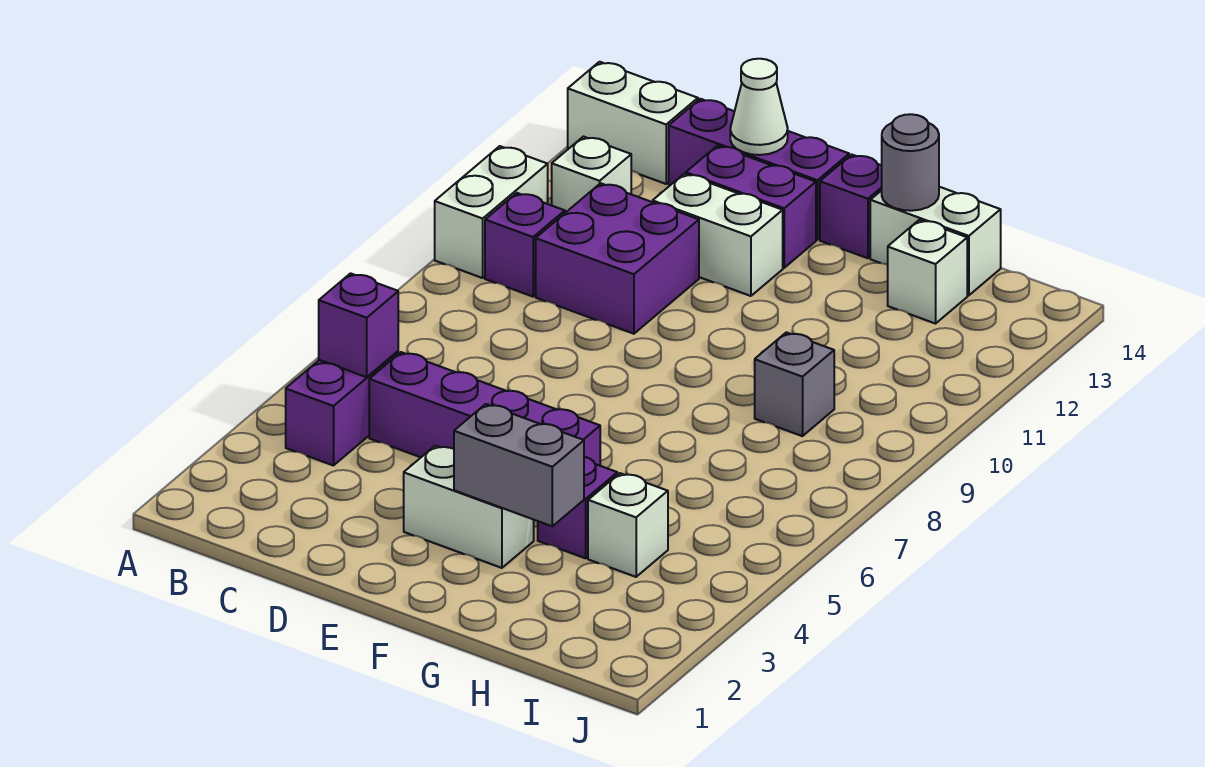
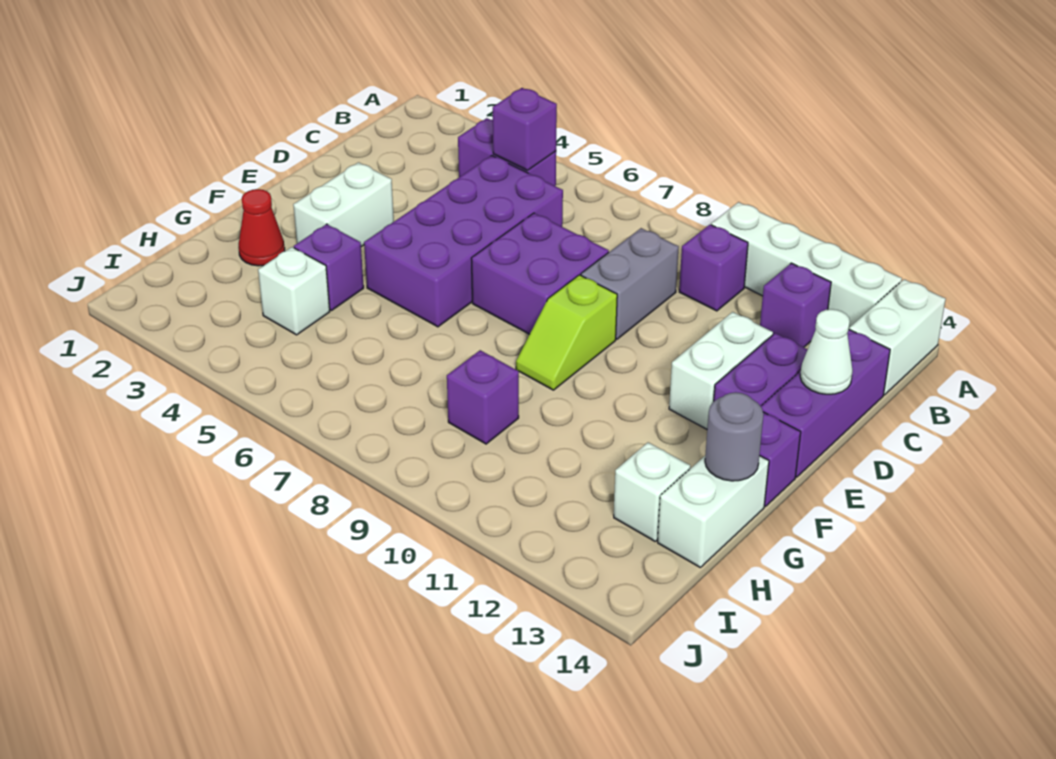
white 1x2 brick [435,146,548,278] -> white 1x4 brick [711,202,902,328]
white 1x1 brick [552,137,631,213] -> purple 1x1 brick [760,263,831,347]
purple 1x4 brick [369,352,600,466] -> purple 2x4 brick [364,155,563,327]
purple 2x2 brick [536,183,699,334] -> purple 2x2 brick moved to [471,213,609,334]
none -> lime 1x2 slope [516,275,617,390]
grey 1x2 brick [454,404,584,526] -> grey 1x2 brick moved to [581,228,679,339]
none -> red 1x1 cone [239,189,285,266]
grey 1x1 brick [755,332,834,436] -> purple 1x1 brick [447,350,519,444]

